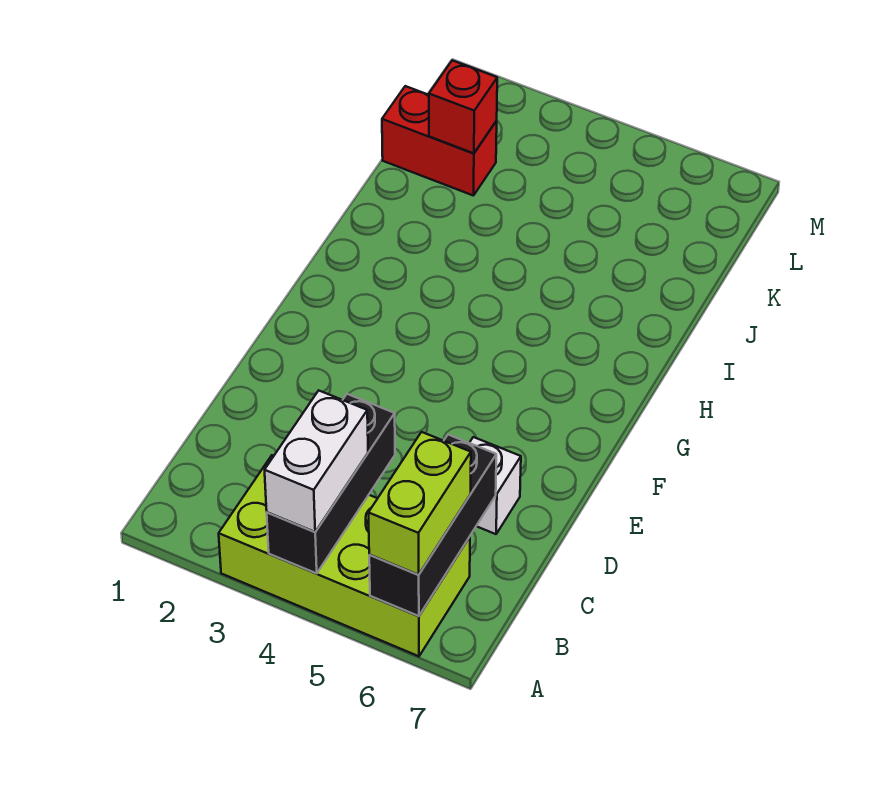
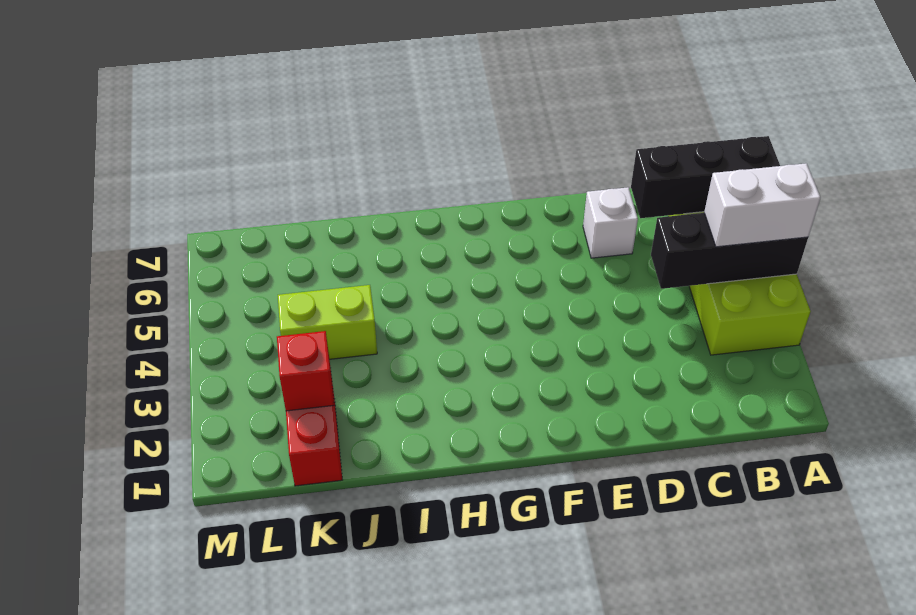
lime 1x2 brick [368,432,471,575] -> lime 1x2 brick moved to [278,285,377,359]

